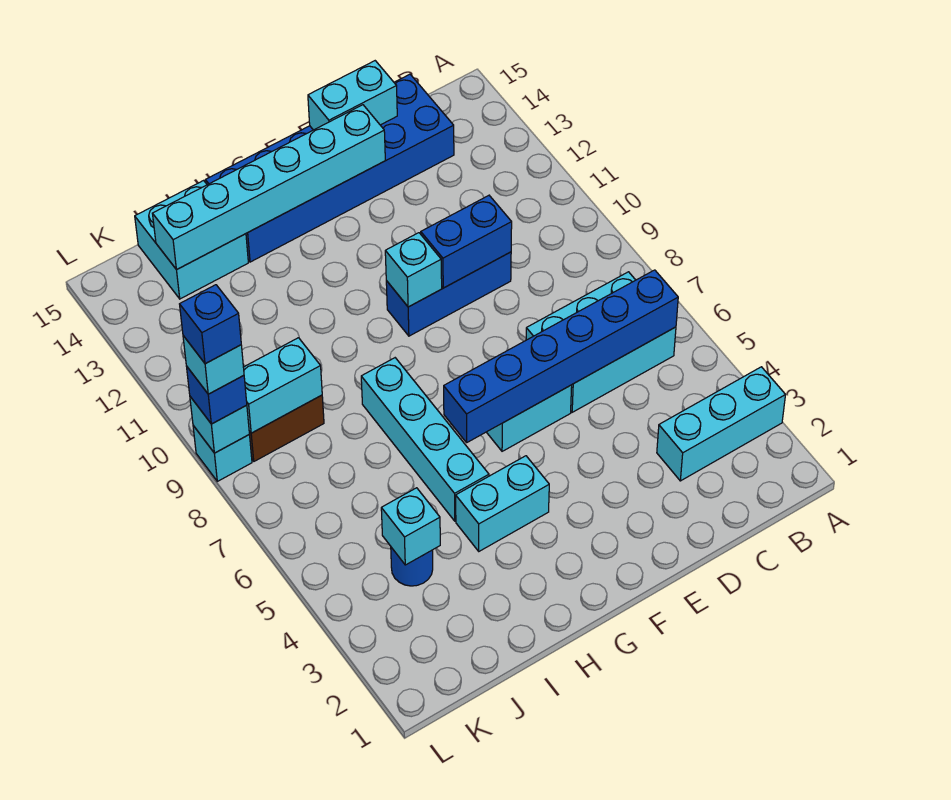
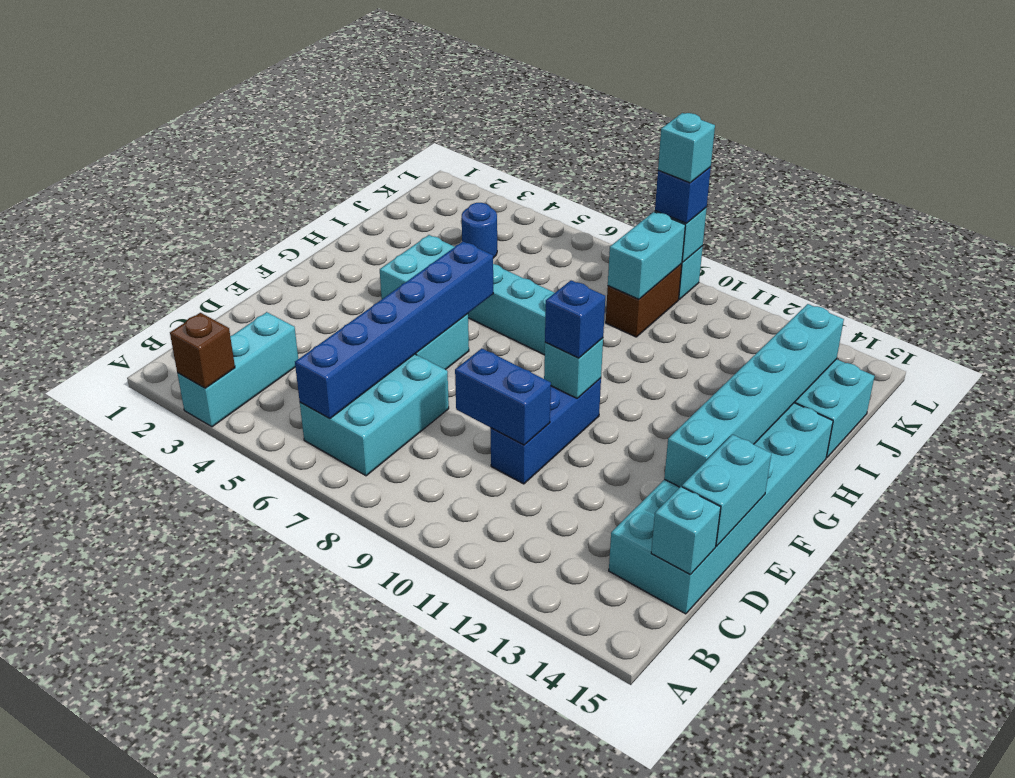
none -> brown 1x1 brick [170,313,235,388]
blue 2x6 brick [205,74,454,262] -> cyan 2x6 brick [609,403,833,614]
blue 1x2 brick [421,195,512,288] -> blue 1x2 brick turned to [455,348,551,445]
cyan 1x1 brick [381,488,440,565] -> cyan 1x1 brick moved to [651,487,721,574]
blue 1x1 brick [180,285,241,364] -> blue 1x1 brick moved to [545,280,605,358]

